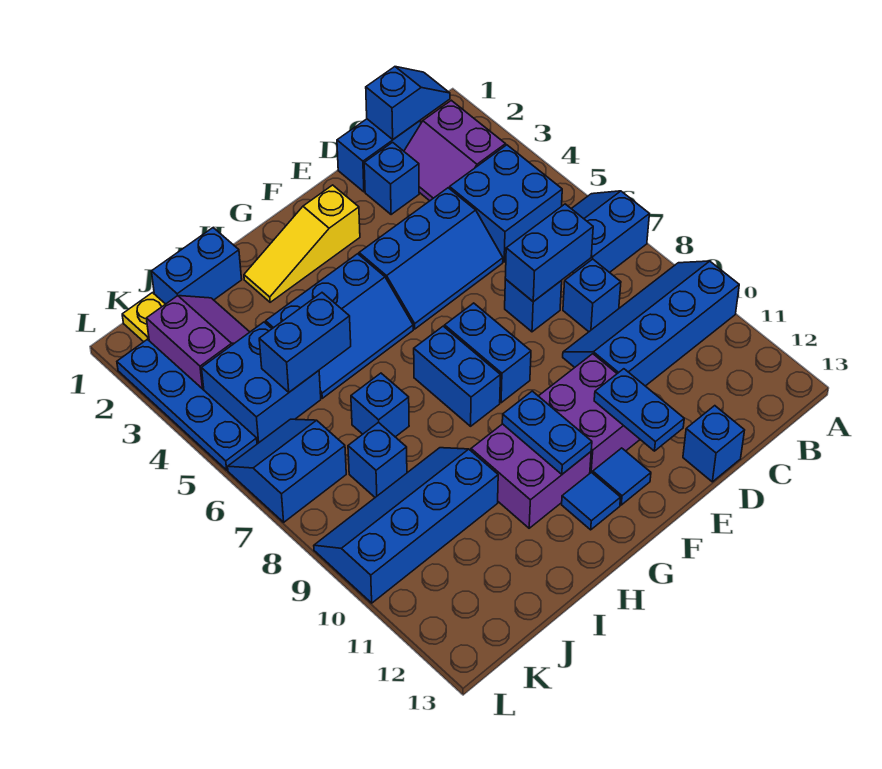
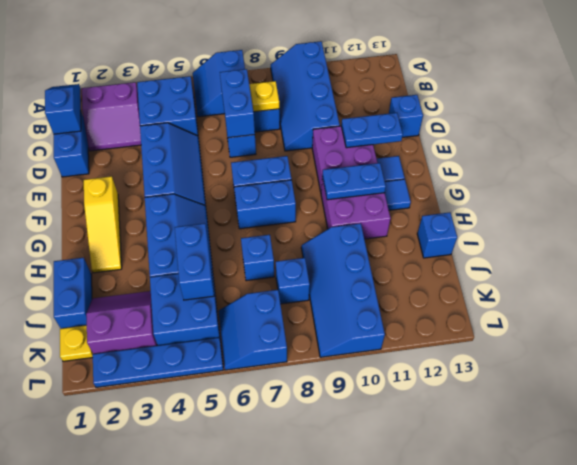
none -> yellow 1x1 plate [249,81,279,112]
blue 1x1 brick [364,142,419,215] -> blue 1x1 brick moved to [417,212,457,258]

